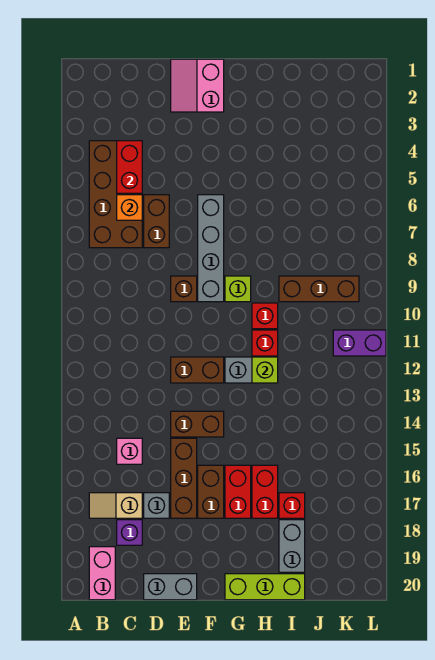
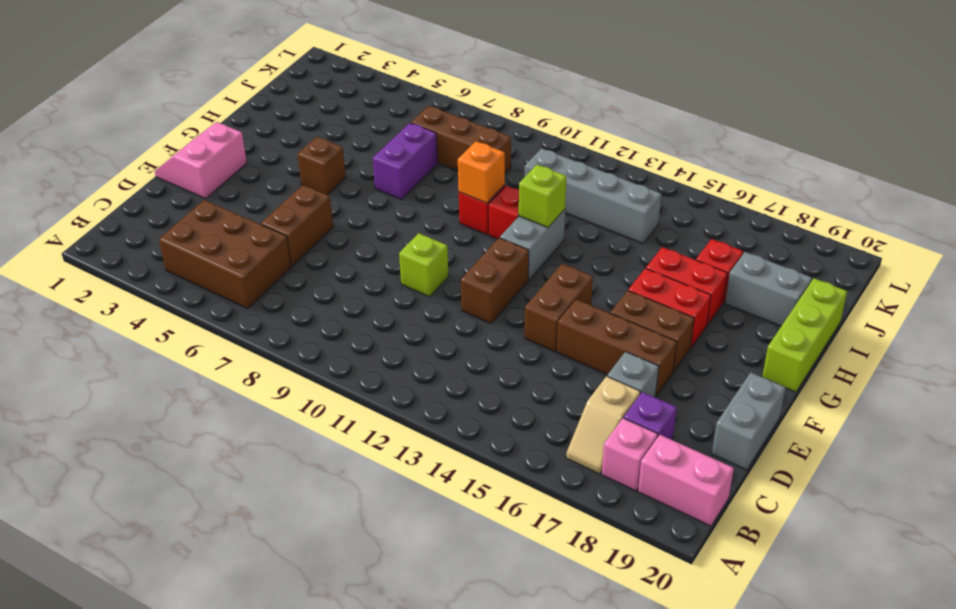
brown 2x4 brick [89,141,142,248] -> brown 2x3 brick [159,200,291,309]
red 1x2 brick [117,141,142,193] -> none
orange 1x1 brick [117,195,142,220] -> orange 1x1 brick moved to [458,141,505,203]
pink 1x1 brick [117,438,142,464] -> pink 1x1 brick moved to [602,418,658,491]
brown 1x2 brick [144,195,169,248] -> brown 1x2 brick turned to [261,185,333,266]
pink 2x2 slope [171,59,224,112] -> pink 2x2 slope turned to [155,122,247,198]
brown 1x1 brick [171,276,197,302] -> brown 1x1 brick moved to [298,137,346,195]
grey 1x4 brick [198,195,224,302] -> grey 1x4 brick moved to [525,148,661,243]
lime 1x1 brick [225,276,251,302] -> lime 1x1 brick moved to [399,233,449,297]
brown 1x3 brick [279,276,359,302] -> brown 1x3 brick turned to [411,106,511,173]
purple 1x2 brick [333,330,386,356] -> purple 1x2 brick moved to [373,123,438,199]

